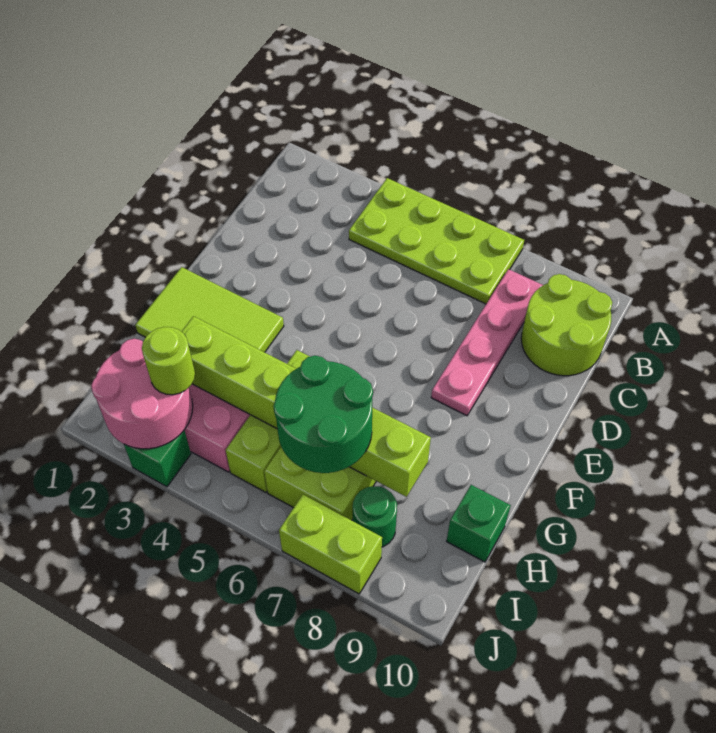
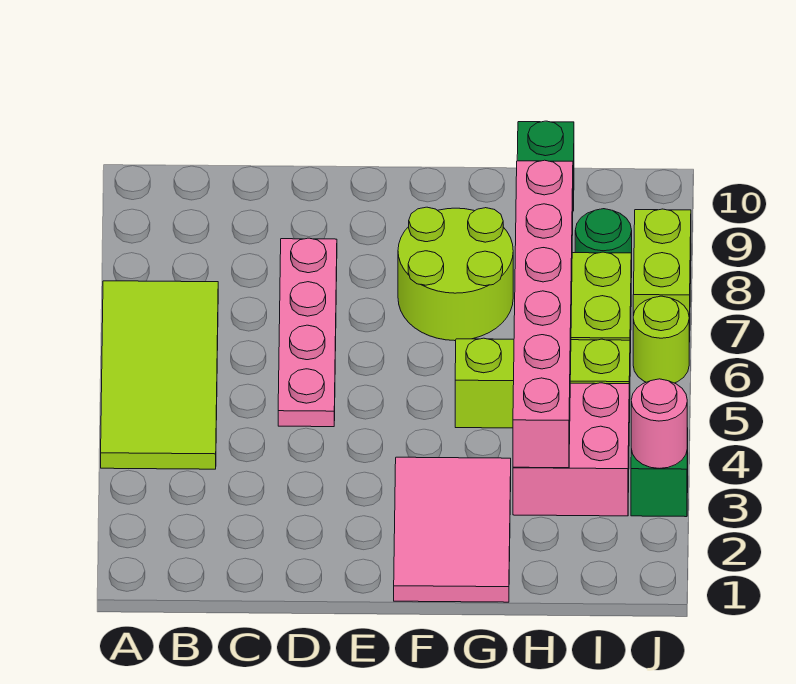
lime 2x4 plate [349,178,524,304] -> lime 2x4 tile [101,281,218,469]
pink 1x4 plate [431,269,543,416] -> pink 1x4 plate turned to [278,238,337,427]
lime 2x2 round brick [521,274,612,376] -> lime 2x2 round brick moved to [398,207,513,341]
lime 2x3 tile [135,267,284,352] -> pink 2x3 tile [394,457,511,602]
lime 1x6 brick [181,316,431,497] -> pink 1x6 brick [513,160,573,468]
green 2x2 round brick [273,356,373,473] -> none
pink 2x2 round brick [91,339,193,449] -> pink 1x1 round brick [631,379,687,468]
lime 1x1 round brick [142,327,195,395] -> lime 1x1 round brick moved to [633,296,689,383]

